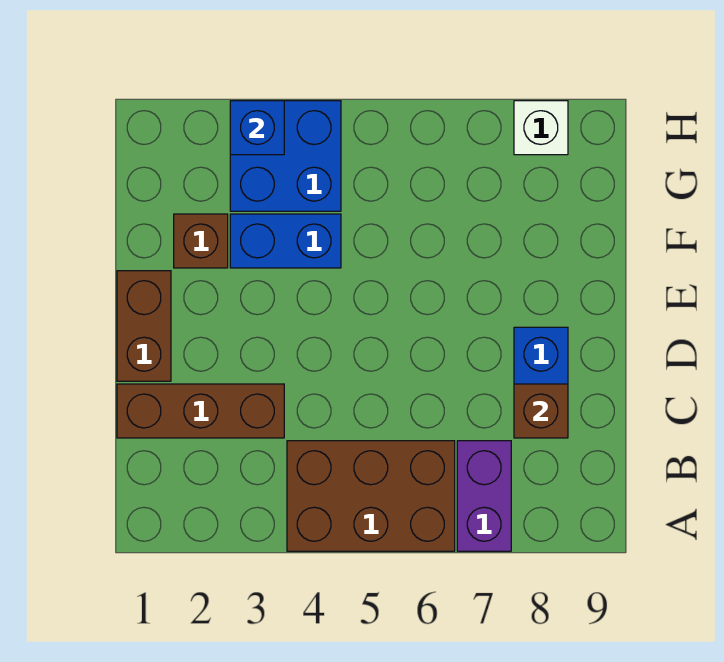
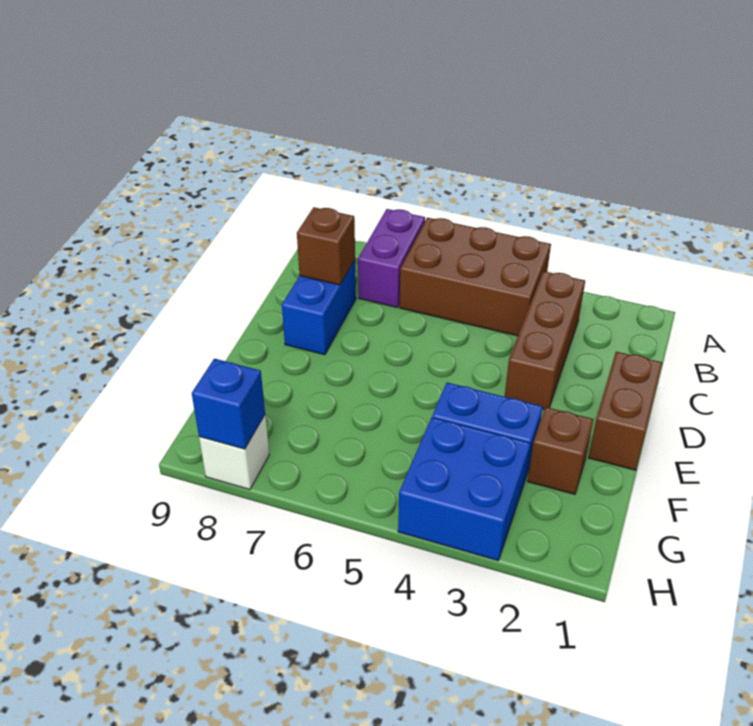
brown 1x3 brick [117,384,284,438] -> brown 1x3 brick turned to [505,271,585,410]
blue 1x1 brick [230,101,284,155] -> blue 1x1 brick moved to [192,359,265,449]

